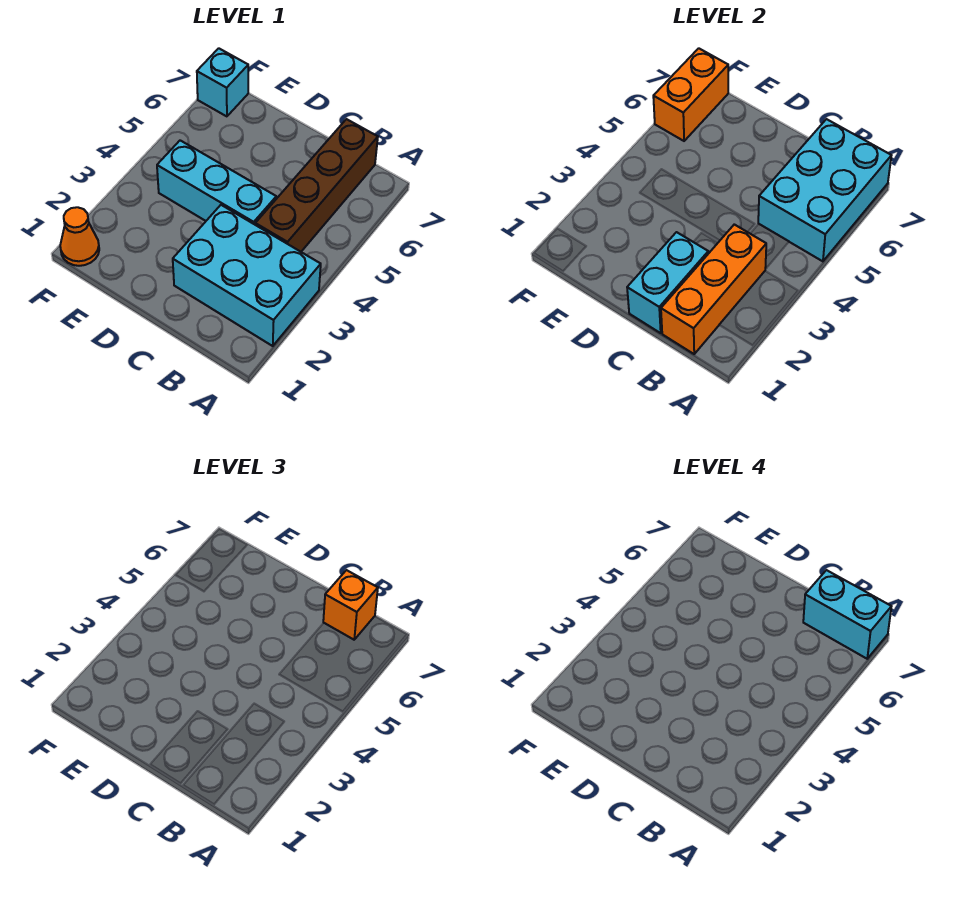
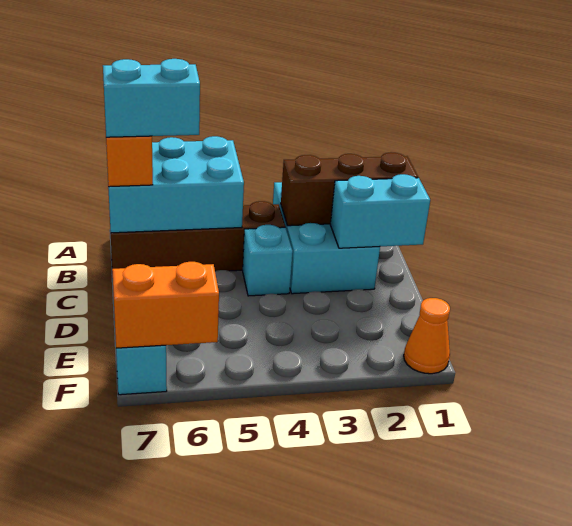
cyan 1x2 brick [803,570,891,659] -> cyan 1x2 brick turned to [103,59,200,137]
orange 1x3 brick [661,224,766,354] -> brown 1x3 brick [281,152,418,226]
cyan 1x3 brick [157,140,276,224] -> cyan 1x1 brick [243,225,293,296]

